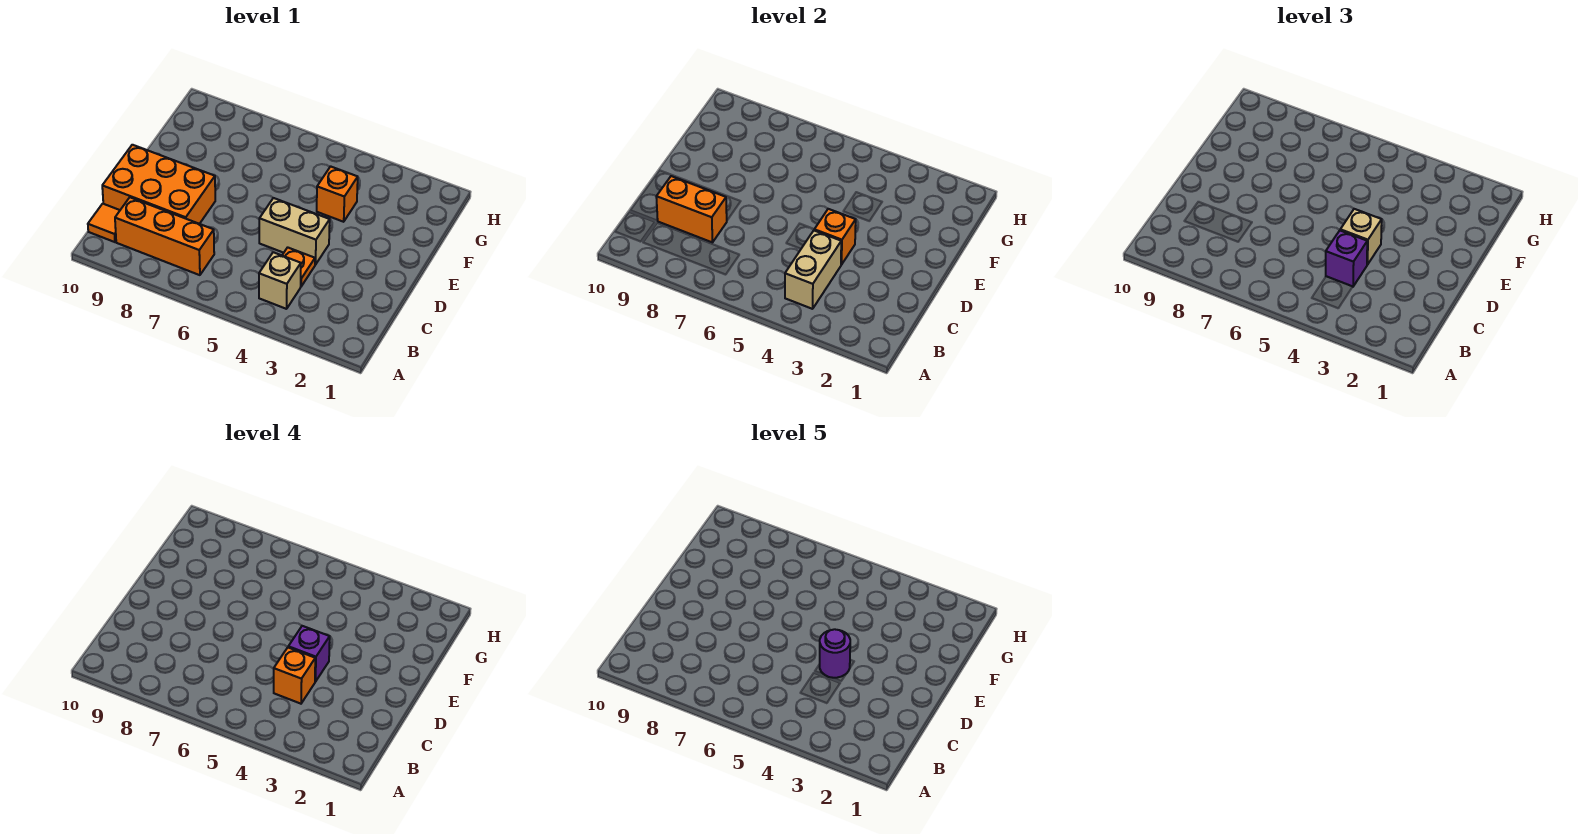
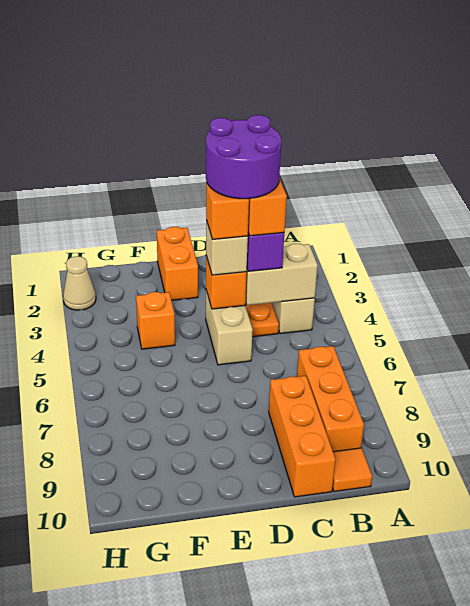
orange 2x3 brick [102,145,215,224] -> orange 1x3 brick [269,376,336,497]
orange 1x2 brick [656,176,727,242] -> orange 1x2 brick moved to [157,227,198,300]
purple 1x1 brick [288,626,330,682] -> orange 1x1 brick [206,182,249,240]
purple 1x1 round brick [820,629,850,678] -> purple 2x2 round brick [206,115,281,199]
none -> tan 1x1 cone [63,256,96,310]

